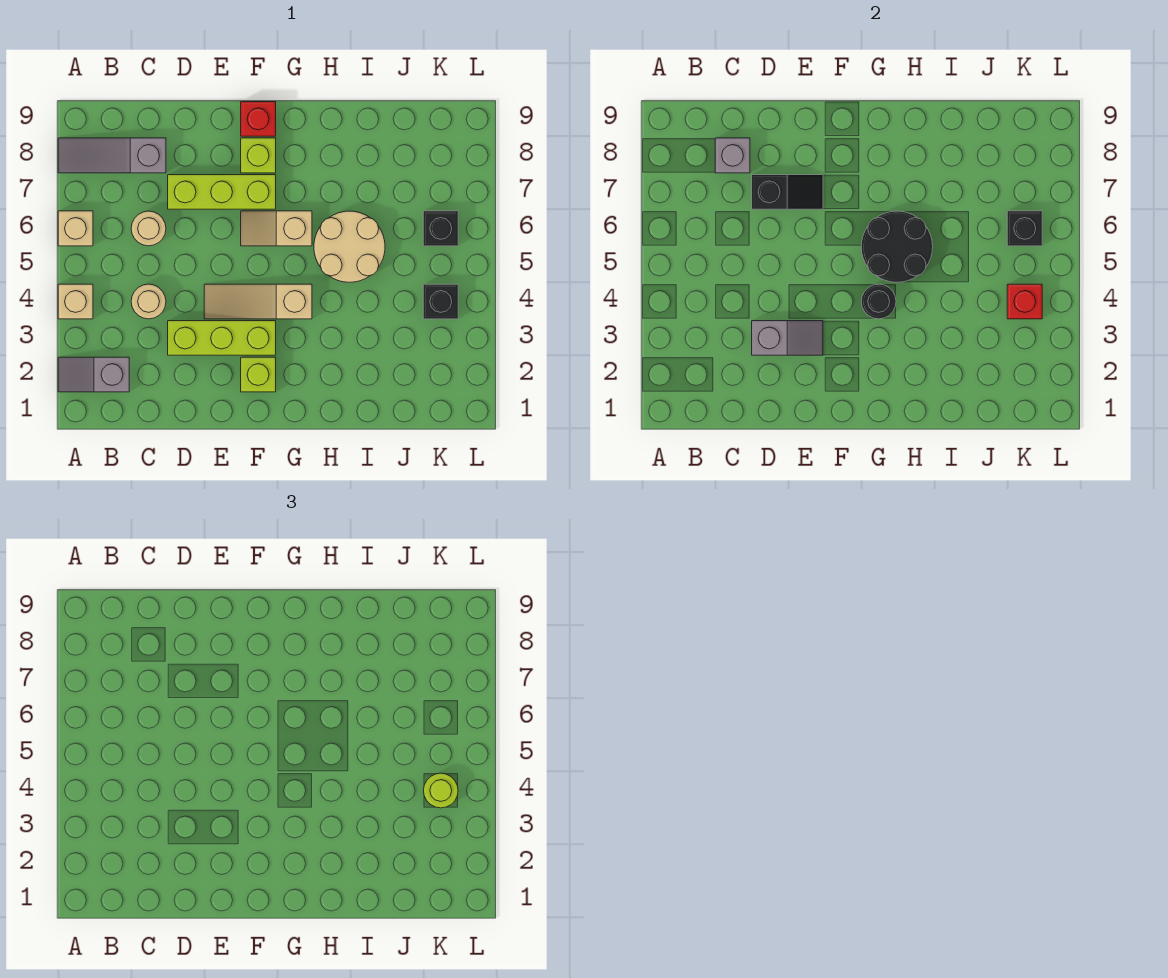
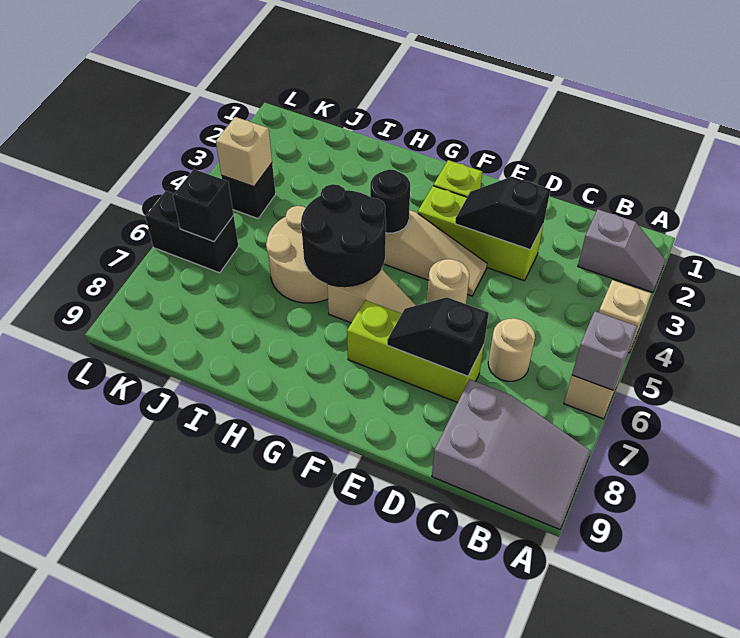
grey 1x3 slope [58,138,166,173] -> grey 2x3 slope [432,379,591,530]
tan 1x1 round brick [131,284,166,319] -> tan 1x1 round brick moved to [427,259,469,304]
grey 1x1 brick [715,138,750,173] -> grey 1x1 brick moved to [572,311,637,390]
grey 1x2 slope [752,321,823,355] -> black 1x2 slope [455,177,550,250]
lime 1x1 brick [241,138,276,173] -> none
red 1x1 brick [241,102,276,136] -> none
red 1x1 brick [1007,284,1042,319] -> tan 1x1 brick [216,117,272,187]
lime 1x1 round brick [423,773,458,808] -> none
black 1x1 brick [423,211,458,246] -> black 1x2 brick [145,191,238,273]

